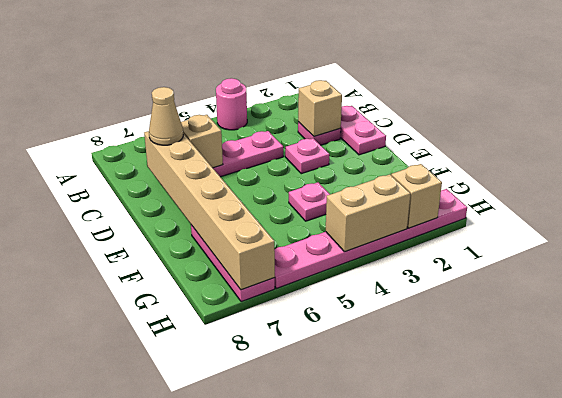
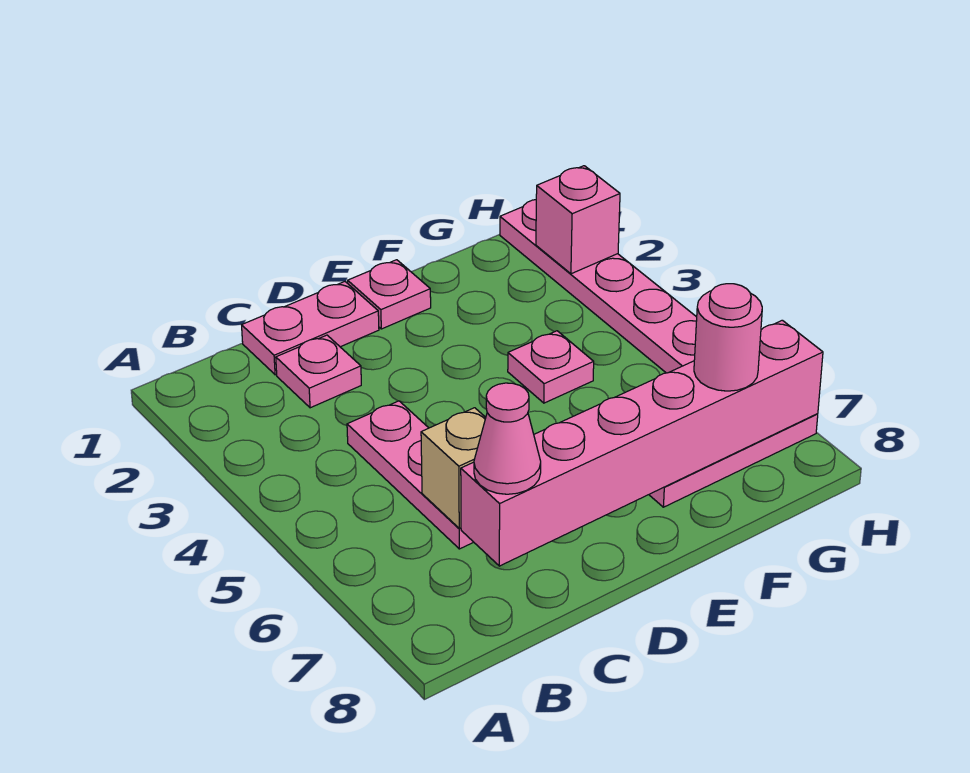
pink 1x1 round brick [216,78,247,130] -> pink 1x1 round brick moved to [694,284,762,391]
tan 1x1 brick [298,80,342,136] -> none
tan 1x6 brick [144,131,275,290] -> pink 1x6 brick [461,320,823,566]
tan 1x1 cone [149,87,183,145] -> pink 1x1 cone [474,383,541,494]
pink 1x1 plate [285,138,329,174] -> pink 1x1 plate moved to [348,260,431,329]
tan 1x1 brick [391,164,442,228] -> pink 1x1 brick [536,166,620,274]
tan 1x2 brick [326,174,410,252] -> none

